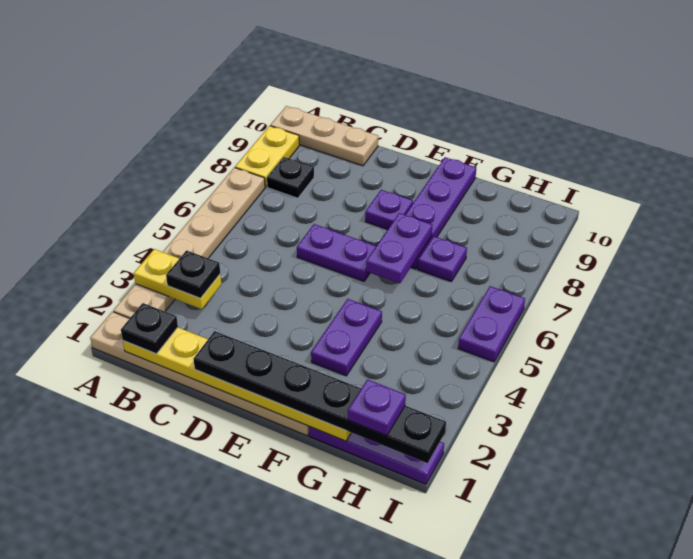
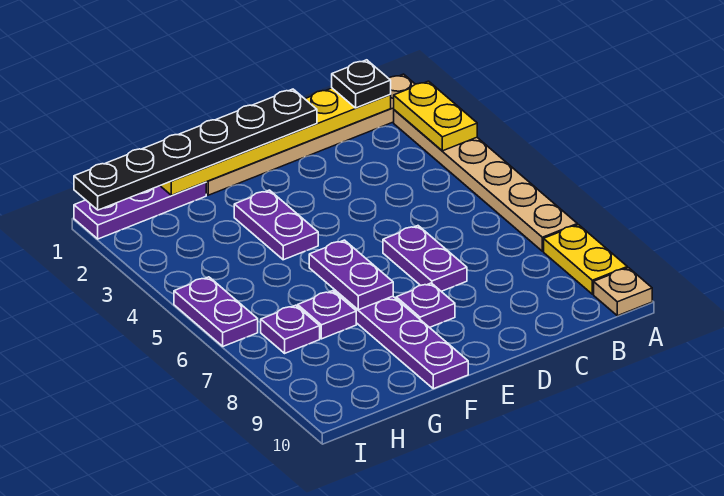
yellow 1x2 plate [134,249,221,309] -> yellow 1x2 plate turned to [394,81,477,151]
tan 1x3 plate [270,106,378,166] -> tan 1x1 plate [594,268,652,316]
black 1x1 plate [166,250,220,298] -> none
black 1x1 plate [267,157,314,198] -> none
purple 1x2 plate [297,224,376,281] -> purple 1x2 plate turned to [383,226,467,291]
purple 1x1 plate [348,380,406,436] -> purple 1x1 plate moved to [261,305,320,353]

